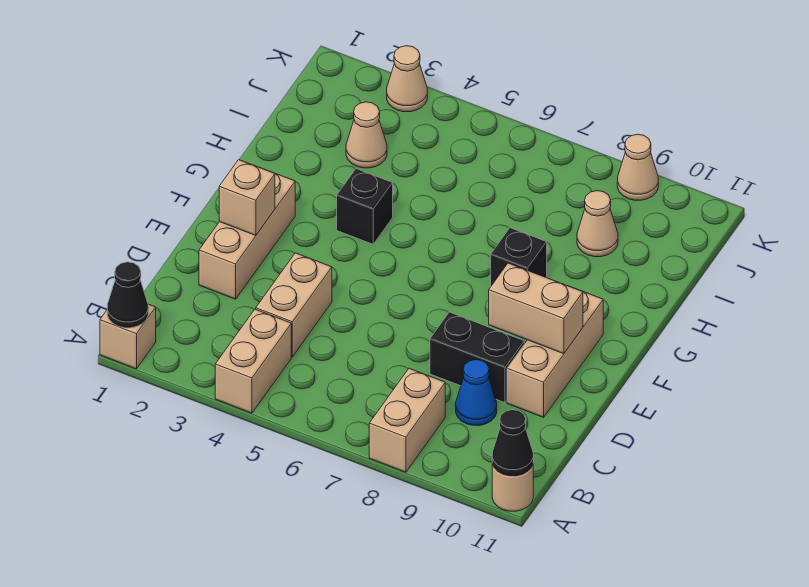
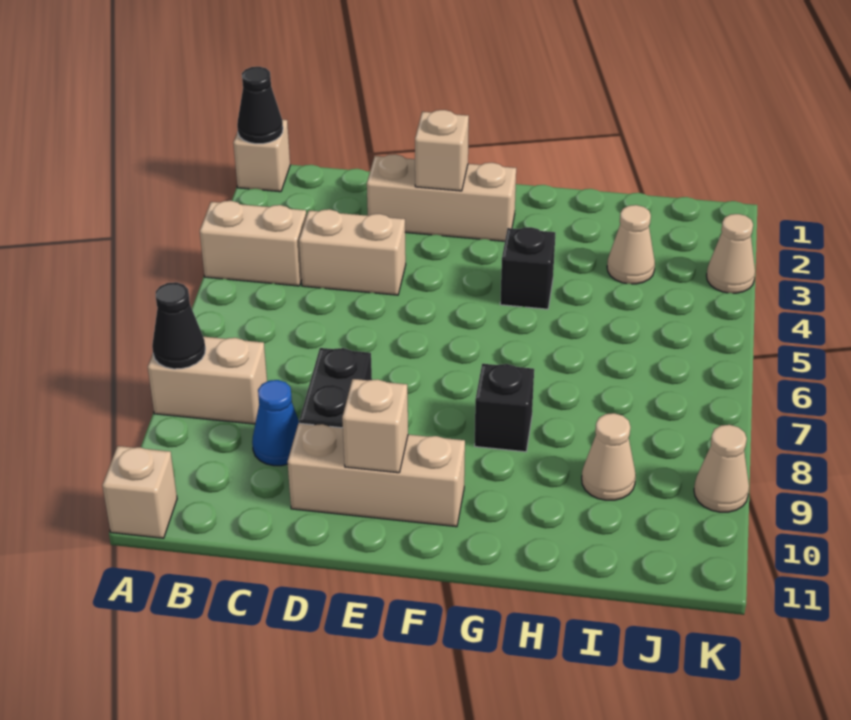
tan 1x1 round brick [492,464,533,511] -> tan 1x1 brick [102,446,177,538]
black 1x1 cone [492,410,533,476] -> black 1x1 cone moved to [152,282,205,369]
tan 1x2 brick [489,263,583,354] -> tan 1x1 brick [342,379,408,473]

